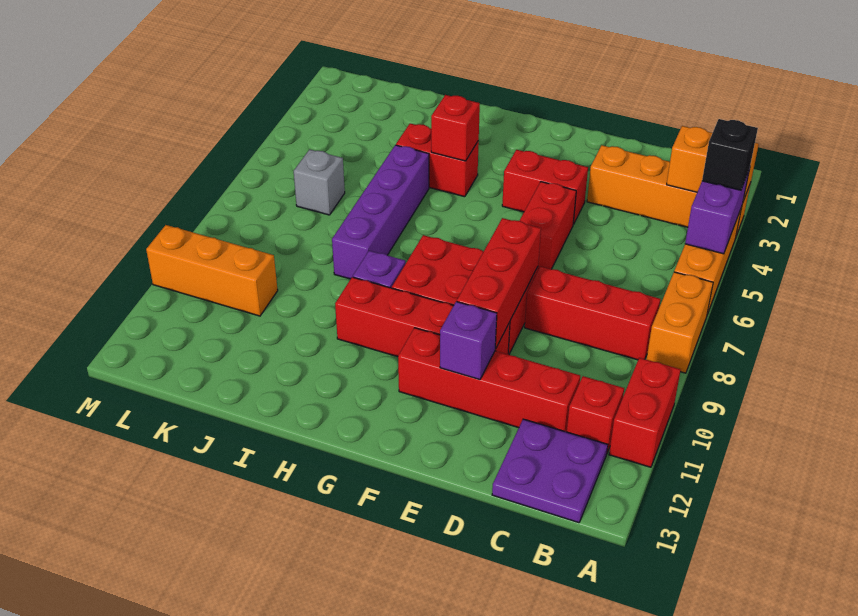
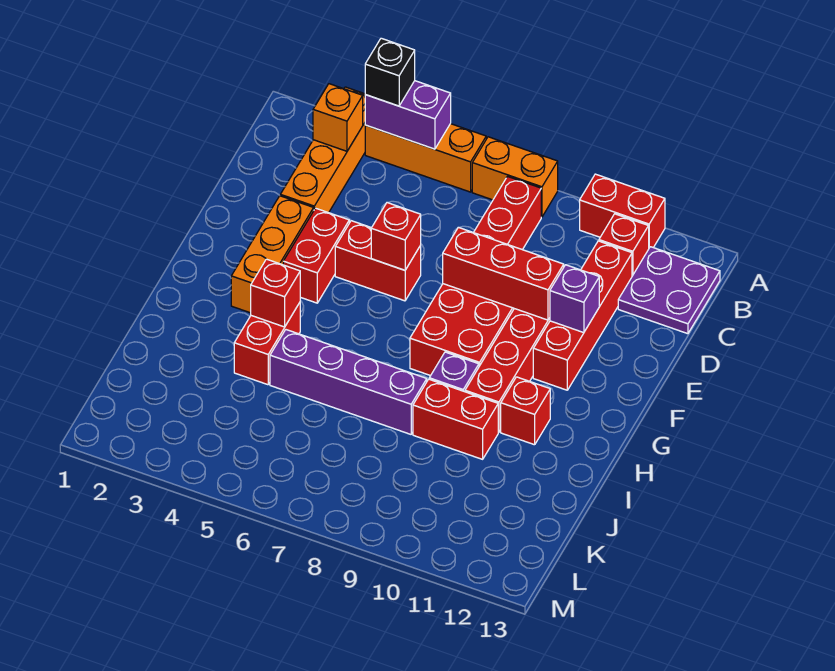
orange 1x2 brick [667,126,759,201] -> orange 1x1 brick [313,84,363,151]
none -> red 1x1 brick [371,203,421,270]
none -> red 1x1 brick [501,377,550,445]
none -> red 1x2 brick [413,379,498,459]
grey 1x1 brick [294,149,345,215] -> none
orange 1x3 brick [146,225,278,316] -> orange 1x3 brick moved to [231,196,314,313]

